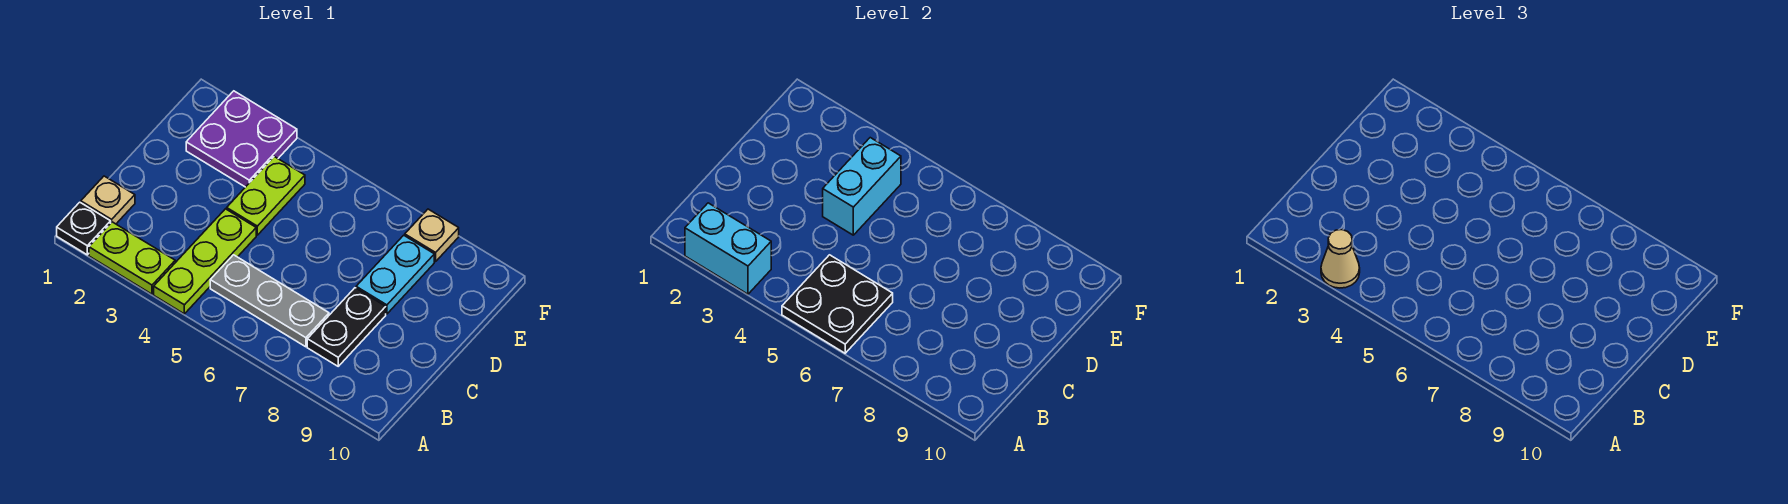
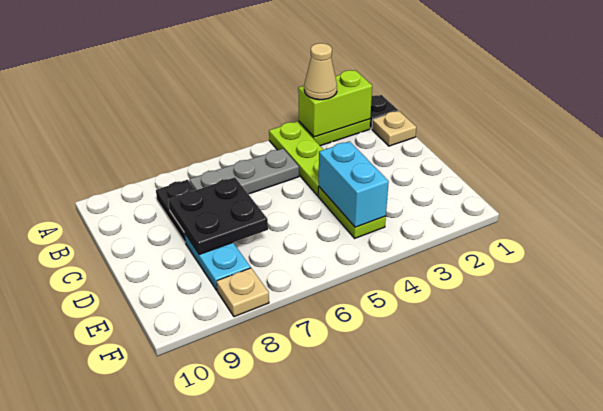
cyan 1x2 brick [685,203,771,294] -> lime 1x2 brick [298,70,372,137]
black 2x2 plate [782,255,893,353] -> black 2x2 plate moved to [168,177,268,255]
purple 2x2 plate [186,91,297,187] -> none

